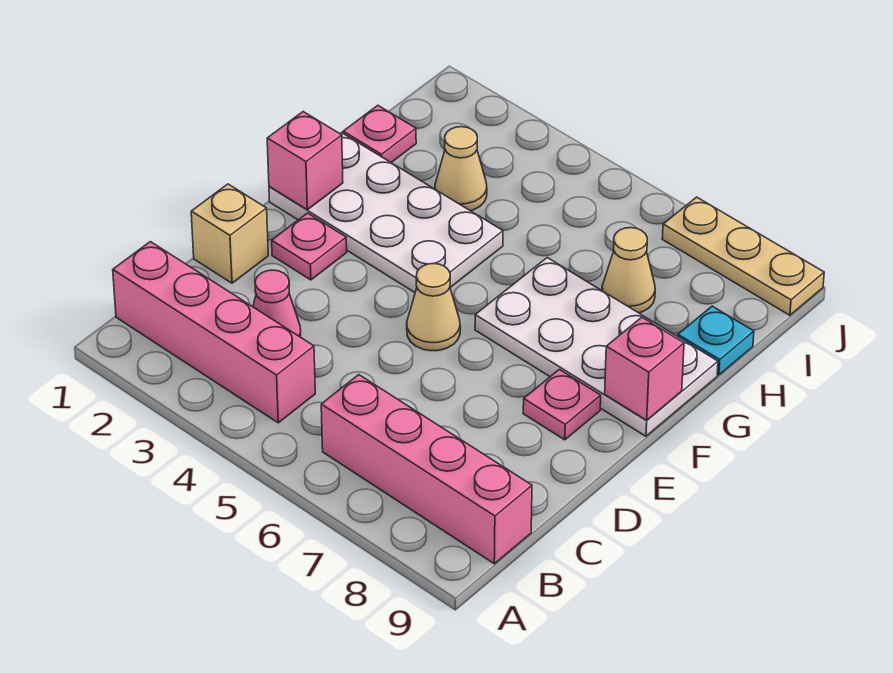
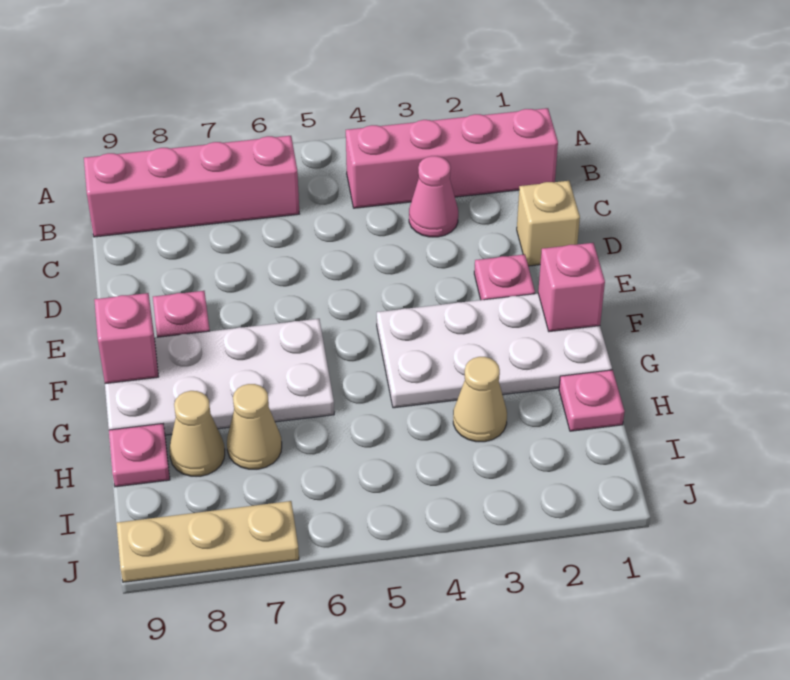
tan 1x1 cone [407,264,460,351] -> tan 1x1 cone moved to [169,391,225,476]
cyan 1x1 plate [678,306,754,375] -> pink 1x1 plate [109,424,170,487]

